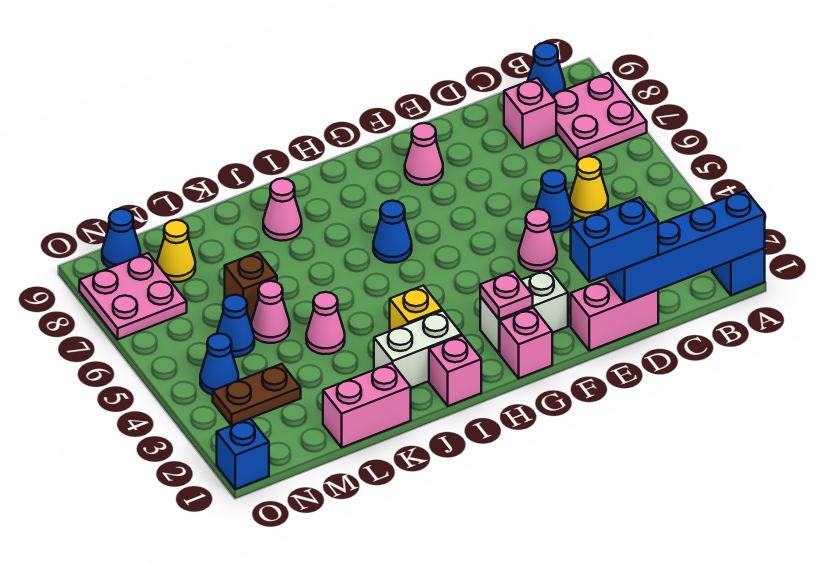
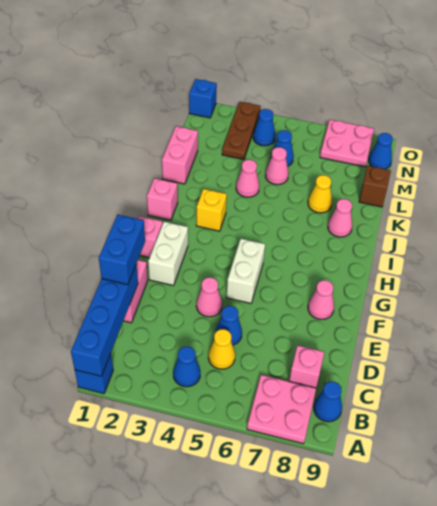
pink 1x1 plate [480,271,533,319] -> none
blue 1x1 cone [373,201,412,263] -> blue 1x1 cone moved to [173,347,200,387]
white 1x2 brick [374,311,462,388] -> white 1x2 brick moved to [227,239,265,303]
brown 1x1 brick [225,252,277,320] -> brown 1x1 brick moved to [359,166,391,207]
brown 1x2 plate [213,364,301,426] -> brown 1x3 plate [222,102,261,160]
yellow 1x1 cone [157,220,195,282] -> yellow 1x1 cone moved to [308,175,332,213]

